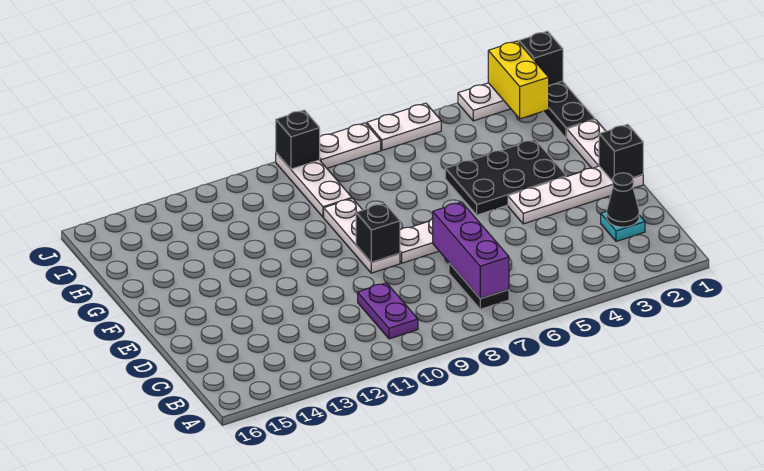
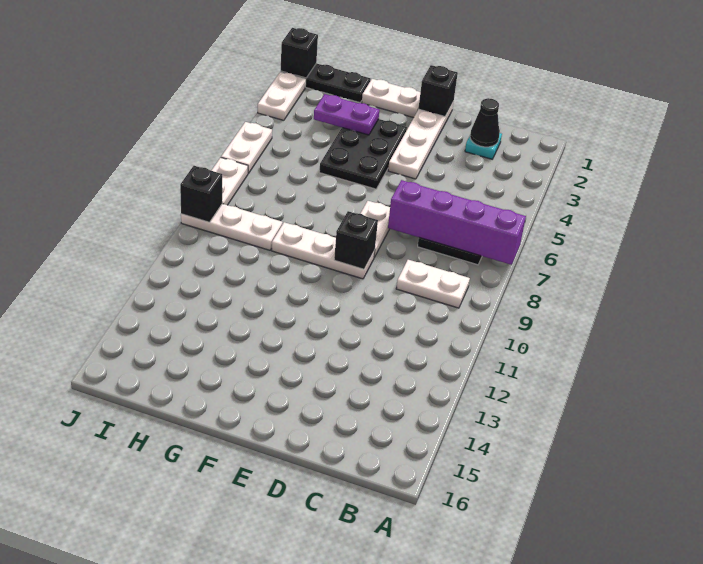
purple 1x3 brick [433,202,509,299] -> purple 1x4 brick [388,180,526,265]
none -> white 1x2 plate [396,260,470,308]
purple 1x2 plate [358,283,418,339] -> purple 1x2 plate moved to [314,94,379,135]
yellow 1x2 brick [488,41,549,119] -> none

